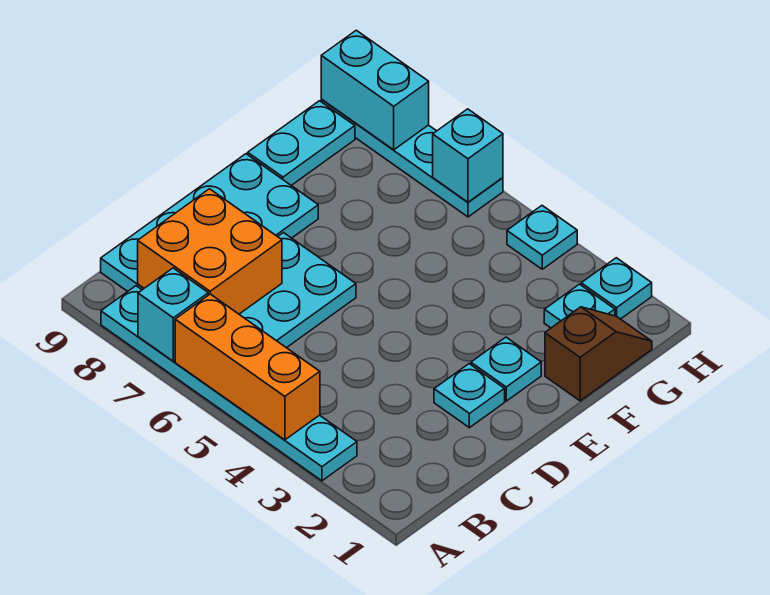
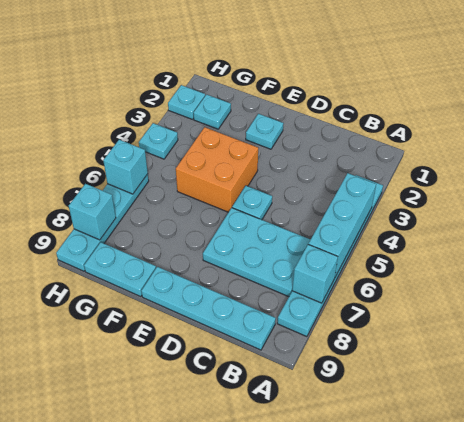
orange 1x3 brick [175,294,320,440] -> cyan 1x3 brick [308,173,376,277]
orange 2x2 brick [138,189,282,314] -> orange 2x2 brick moved to [176,127,258,212]
cyan 2x4 plate [101,154,318,291] -> cyan 1x4 plate [141,267,276,350]
cyan 1x1 plate [434,364,505,428] -> cyan 1x1 plate moved to [232,186,272,220]
brown 1x2 slope [545,307,652,401] -> none
cyan 1x2 brick [321,30,429,150] -> cyan 1x1 brick [69,184,116,240]

